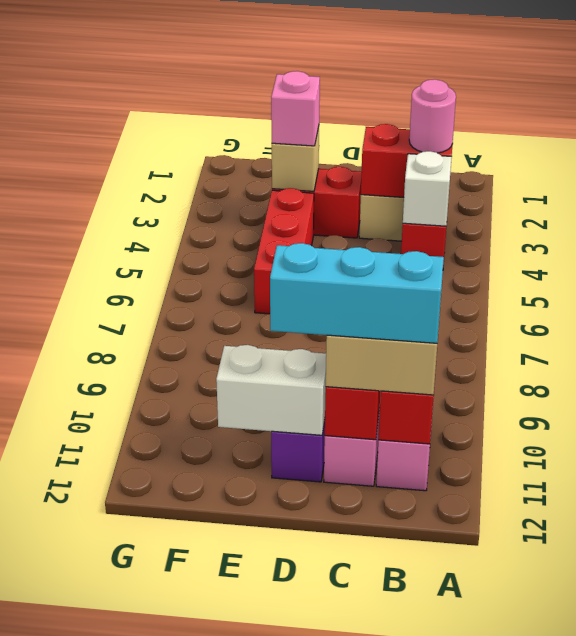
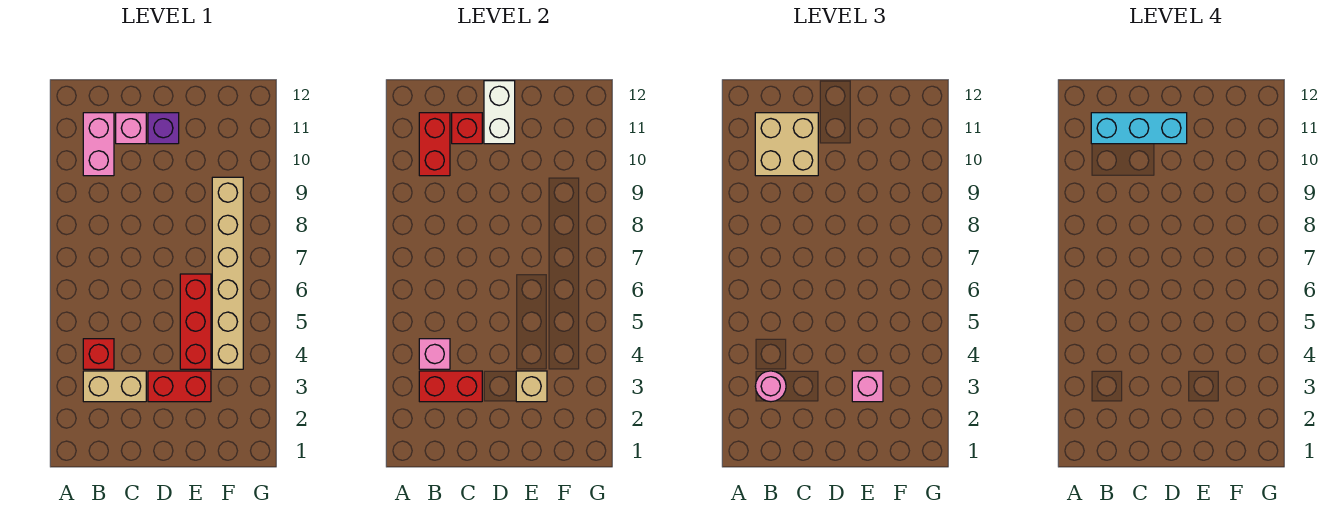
white 1x1 brick [403,151,452,226] -> pink 1x1 brick [419,339,450,369]
white 1x2 brick [216,345,326,435] -> white 1x2 brick turned to [484,81,515,144]
none -> tan 1x6 brick [212,177,243,369]

